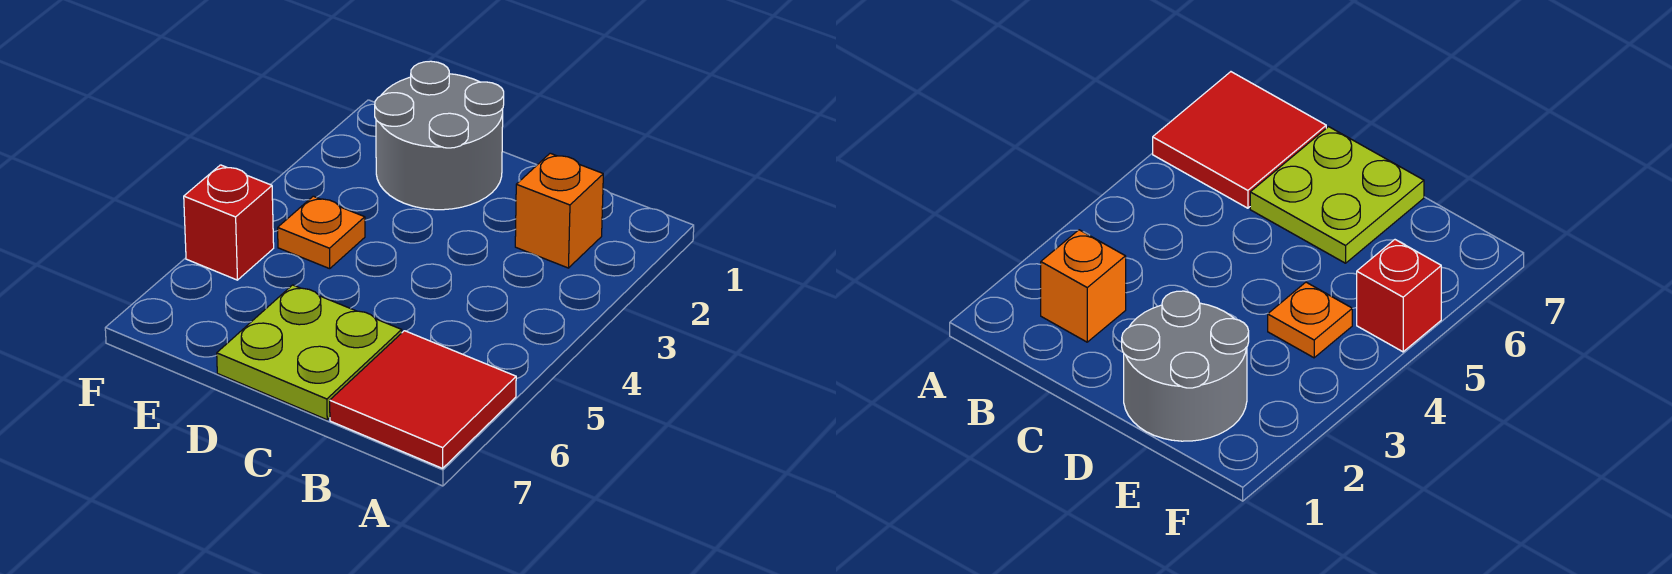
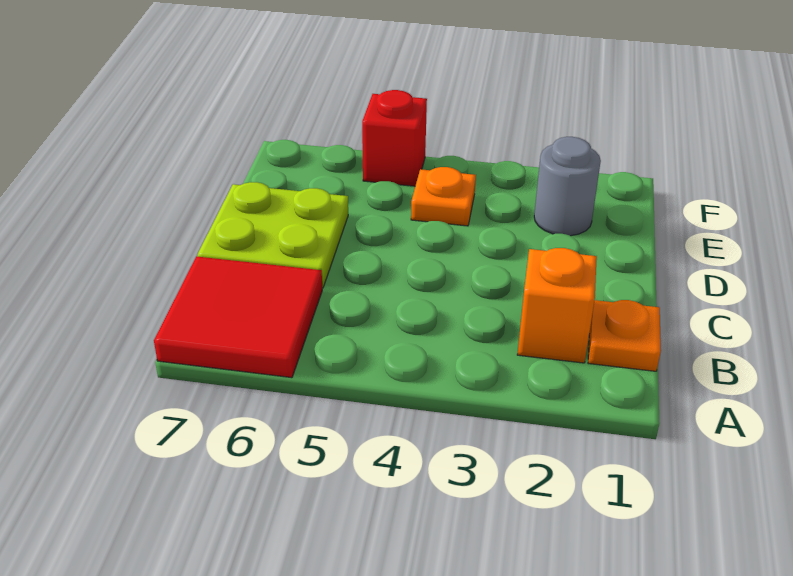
none -> orange 1x1 plate [588,300,661,371]
grey 2x2 round brick [375,61,504,210] -> grey 1x1 round brick [534,137,601,236]

